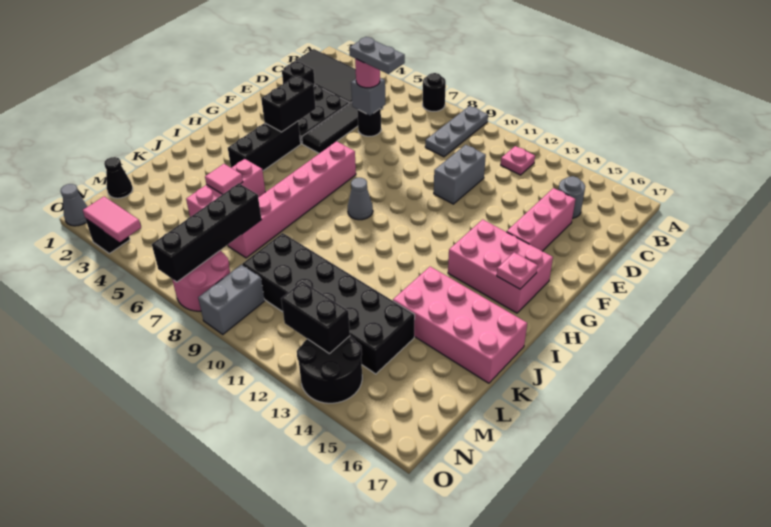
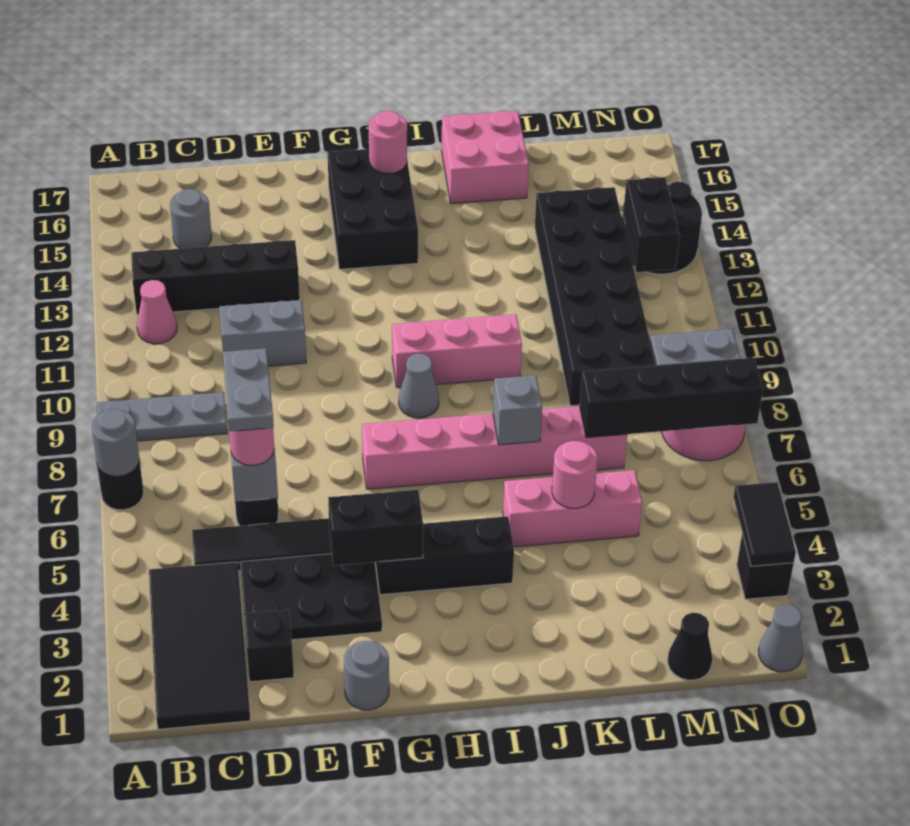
none -> grey 1x1 round brick [92,409,139,476]
pink 1x1 plate [501,146,535,175] -> pink 1x1 cone [137,280,177,344]
none -> black 1x4 brick [131,240,300,315]
pink 1x3 brick [507,188,575,251] -> pink 1x3 brick moved to [392,314,522,388]
none -> grey 1x1 round brick [344,641,389,710]
pink 2x3 brick [448,219,553,313] -> black 2x3 brick [328,149,418,269]
pink 1x1 plate [497,252,538,289] -> pink 1x1 round brick [369,111,407,174]
none -> grey 1x1 brick [493,375,542,445]
pink 2x4 brick [393,267,527,383] -> pink 2x2 brick [441,111,529,204]
pink 1x1 tile [205,164,243,194] -> pink 1x1 round brick [552,441,597,508]
pink 1x2 tile [83,197,141,242] -> black 1x2 tile [734,482,796,566]

